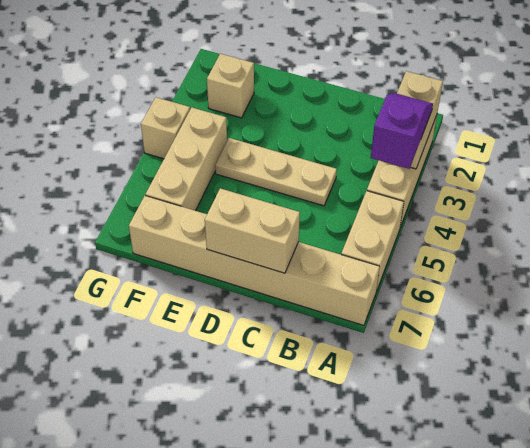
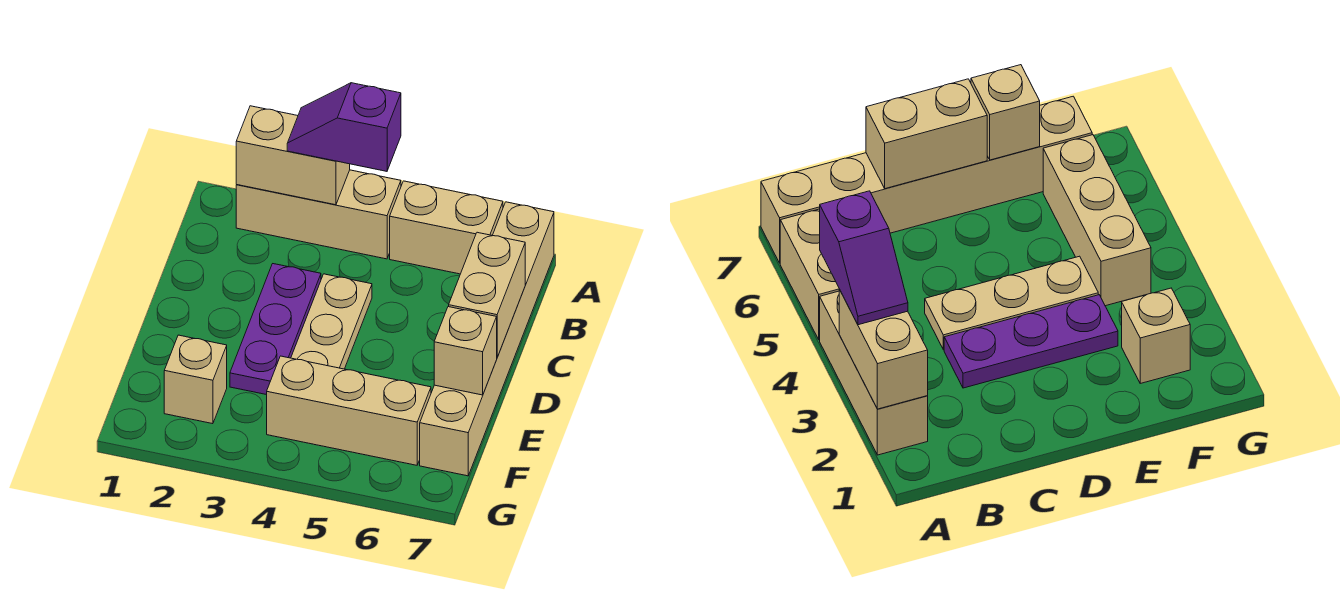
none -> purple 1x3 plate [230,264,321,395]
tan 1x1 brick [141,97,190,159] -> tan 1x1 brick moved to [434,307,497,395]

